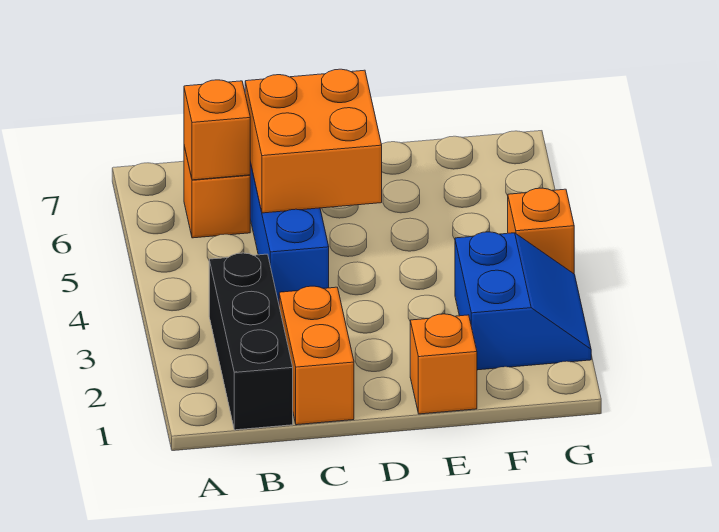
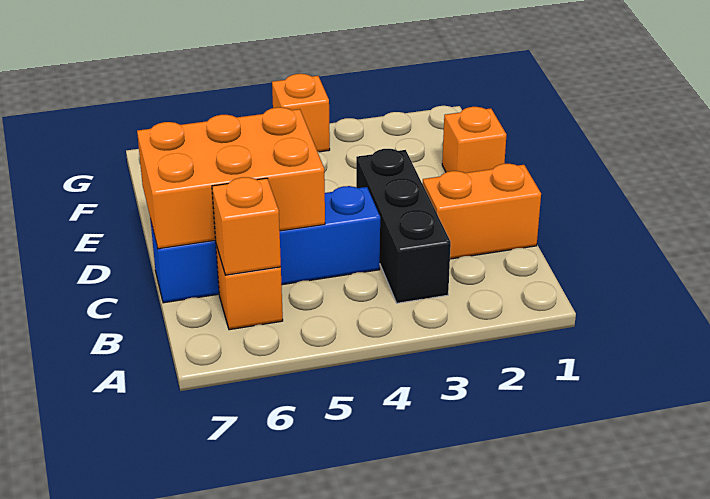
black 1x3 brick [209,253,293,430] -> black 1x3 brick turned to [356,149,451,303]
orange 2x2 brick [245,69,382,213] -> orange 2x3 brick [137,107,325,249]
blue 2x2 slope [455,232,591,370] -> none

